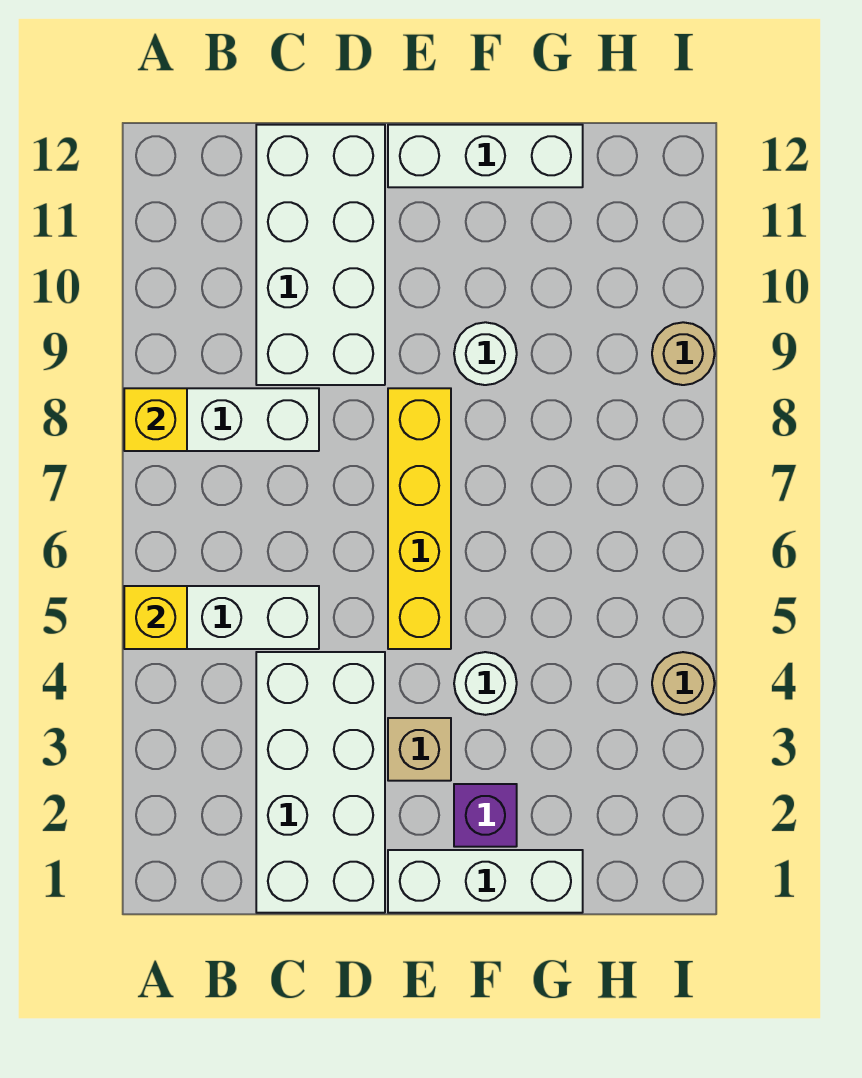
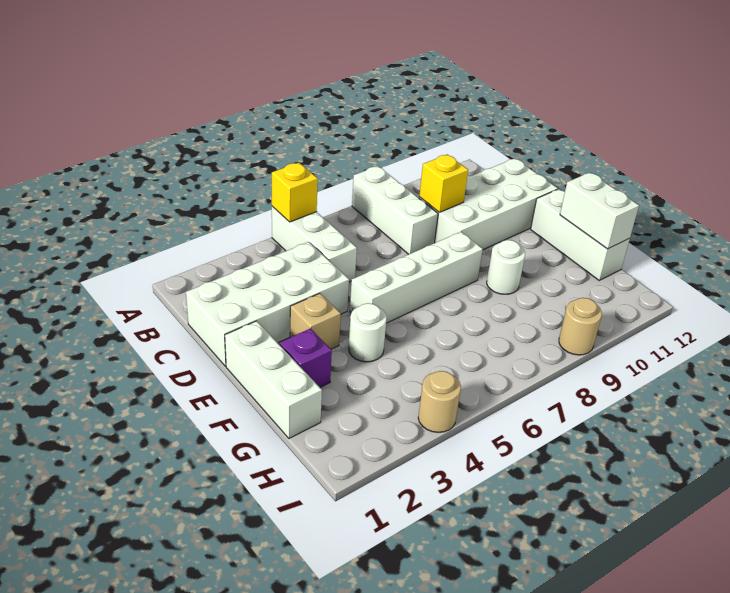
yellow 1x1 brick [124,388,187,451] -> yellow 1x1 brick moved to [419,154,468,212]
yellow 1x4 brick [388,388,451,649] -> white 1x4 brick [350,232,483,323]
none -> white 1x2 brick [560,172,639,249]

